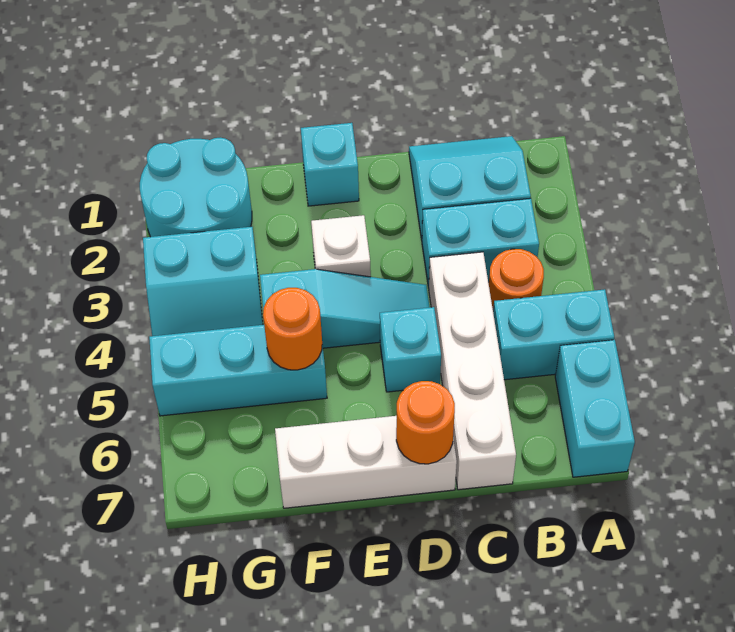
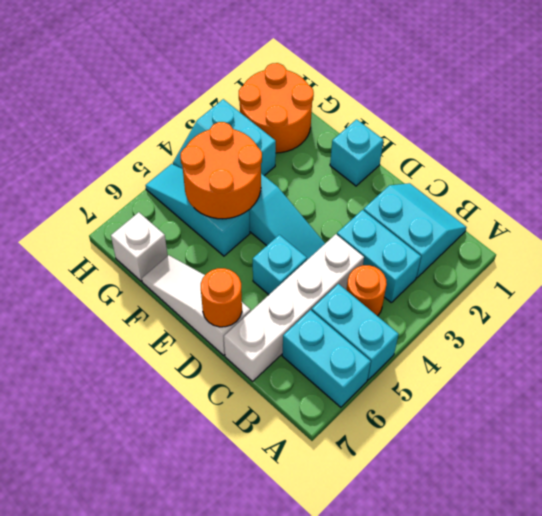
cyan 1x2 brick [555,340,635,477] -> cyan 1x2 brick turned to [282,310,371,407]
white 1x3 brick [275,416,457,508] -> white 1x3 slope [142,255,250,355]
white 1x1 brick [311,215,371,277] -> white 1x1 brick moved to [111,212,168,281]
cyan 1x3 brick [149,325,327,416] -> cyan 1x3 slope [146,164,250,256]
orange 1x1 round brick [263,288,322,370] -> orange 2x2 round brick [181,122,262,219]
cyan 2x2 round brick [140,138,252,237] -> orange 2x2 round brick [239,63,314,153]

